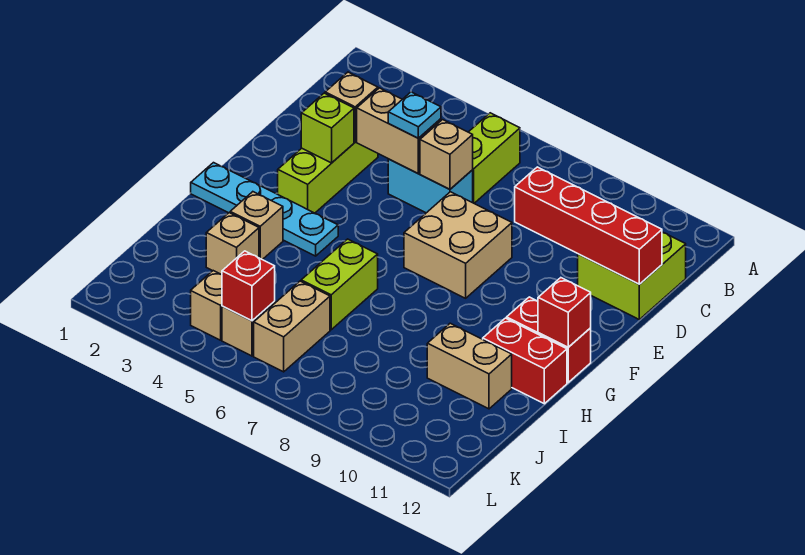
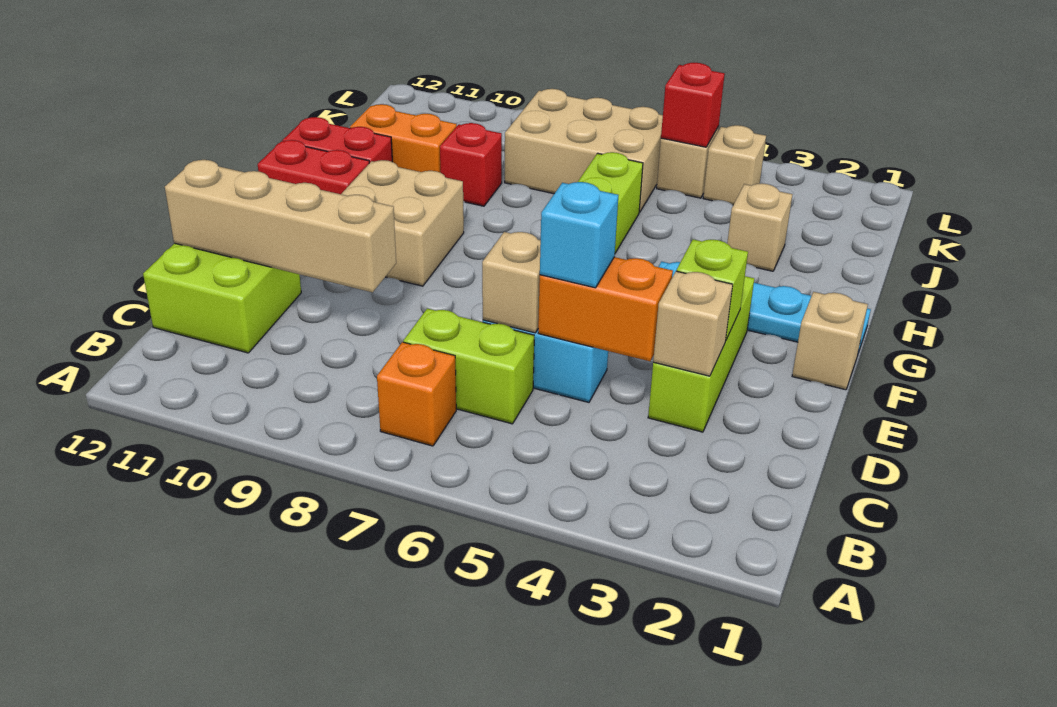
lime 1x2 brick [469,113,520,203] -> lime 1x2 brick turned to [403,309,534,424]
none -> orange 1x1 brick [377,342,456,446]
tan 1x2 brick [357,88,441,173] -> orange 1x2 brick [538,257,673,361]
cyan 1x1 plate [388,92,441,138] -> cyan 1x1 brick [540,182,618,288]
red 1x4 brick [515,167,662,284] -> tan 1x4 brick [165,160,396,292]
tan 2x2 brick [404,192,512,298] -> tan 2x2 brick moved to [341,160,464,286]
red 1x1 brick [538,278,591,347] -> red 1x1 brick moved to [440,123,502,206]
tan 1x1 brick [230,192,283,260] -> tan 1x1 brick moved to [792,292,868,390]
tan 1x2 brick [427,323,512,409] -> orange 1x2 brick [350,104,457,172]
tan 1x2 brick [254,281,330,372] -> tan 2x3 brick [505,89,663,212]

